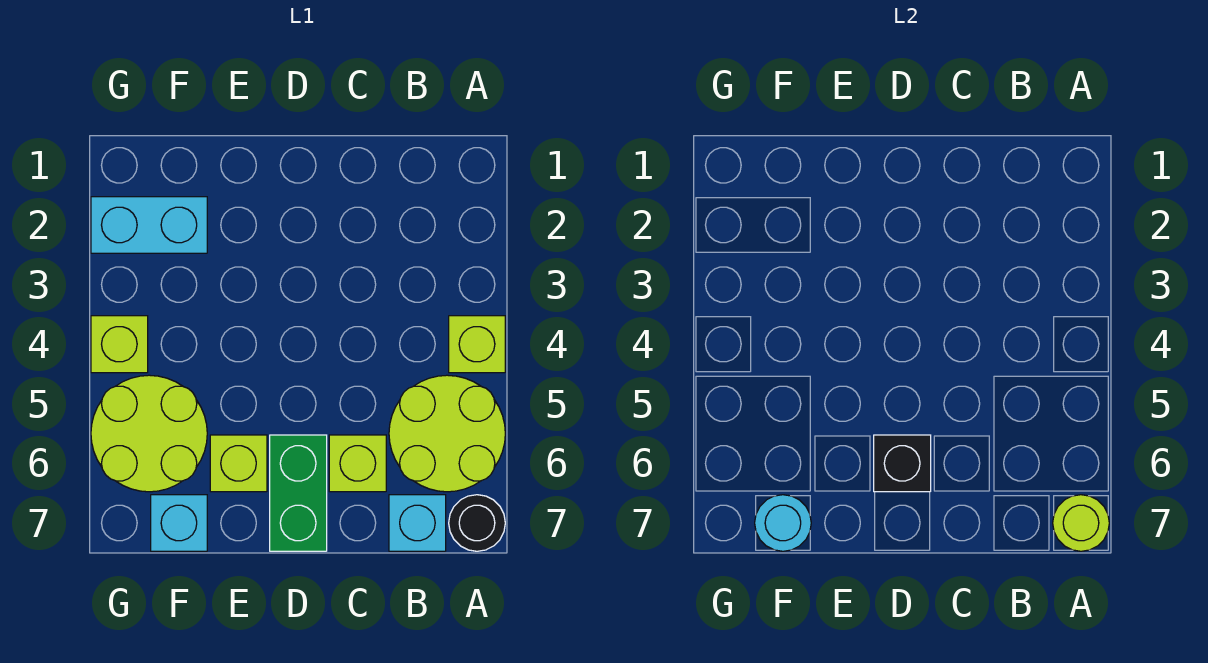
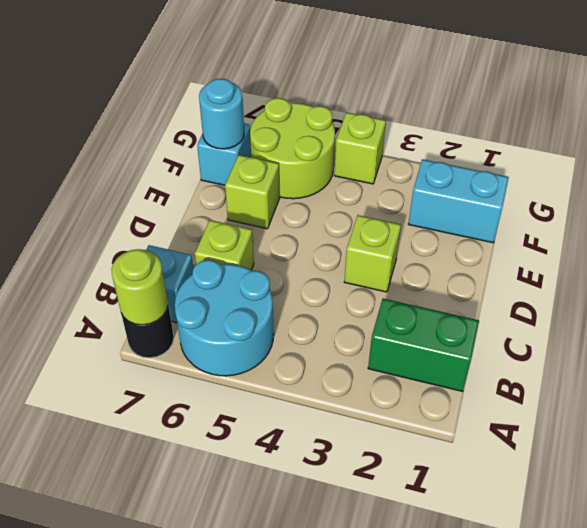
lime 1x1 brick [449,316,505,373] -> lime 1x1 brick moved to [344,215,401,292]
lime 2x2 round brick [389,375,505,492] -> cyan 2x2 round brick [175,260,274,376]
green 1x2 brick [270,435,327,551] -> green 1x2 brick moved to [368,299,479,391]
black 1x1 brick [874,435,931,492] -> none
cyan 1x2 brick [91,197,207,253] -> cyan 1x2 brick turned to [408,159,509,243]

